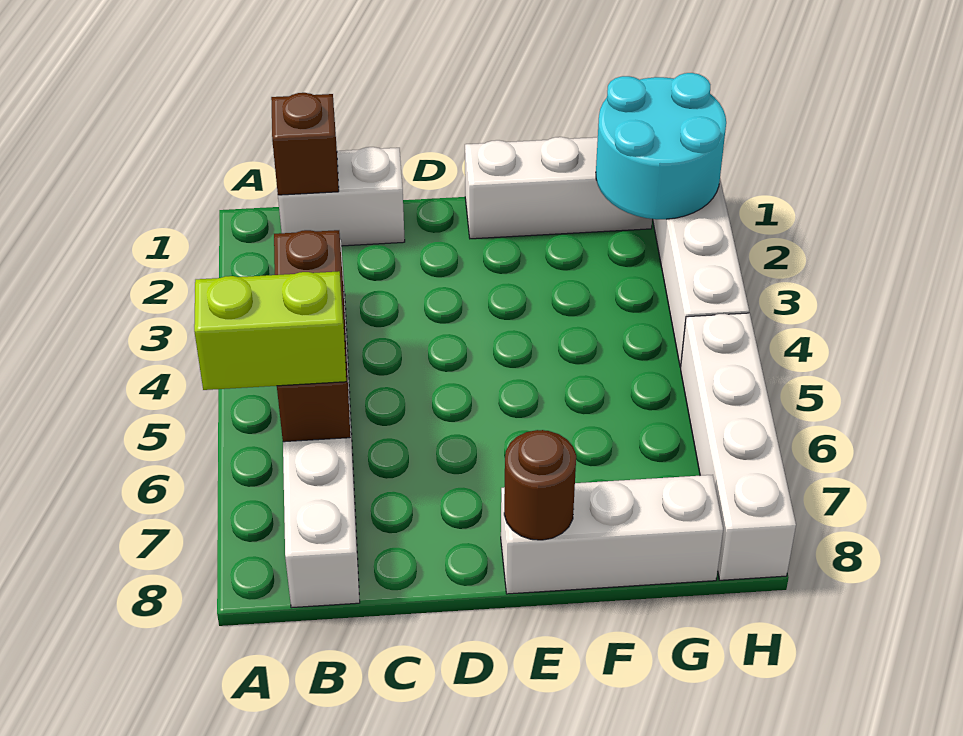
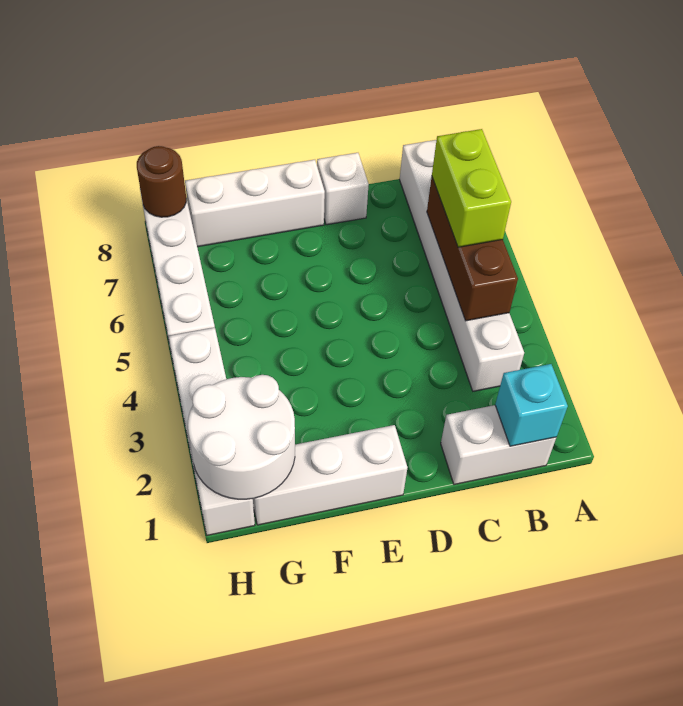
lime 1x2 brick [194,271,346,390] -> lime 1x2 brick turned to [432,129,511,247]
brown 1x1 brick [271,93,339,195] -> cyan 1x1 brick [495,364,568,446]
none -> white 1x1 brick [317,153,369,225]
brown 1x1 round brick [504,430,576,540] -> brown 1x1 round brick moved to [137,146,186,217]
cyan 2x2 round brick [596,73,726,219] -> white 2x2 round brick [188,375,295,499]

